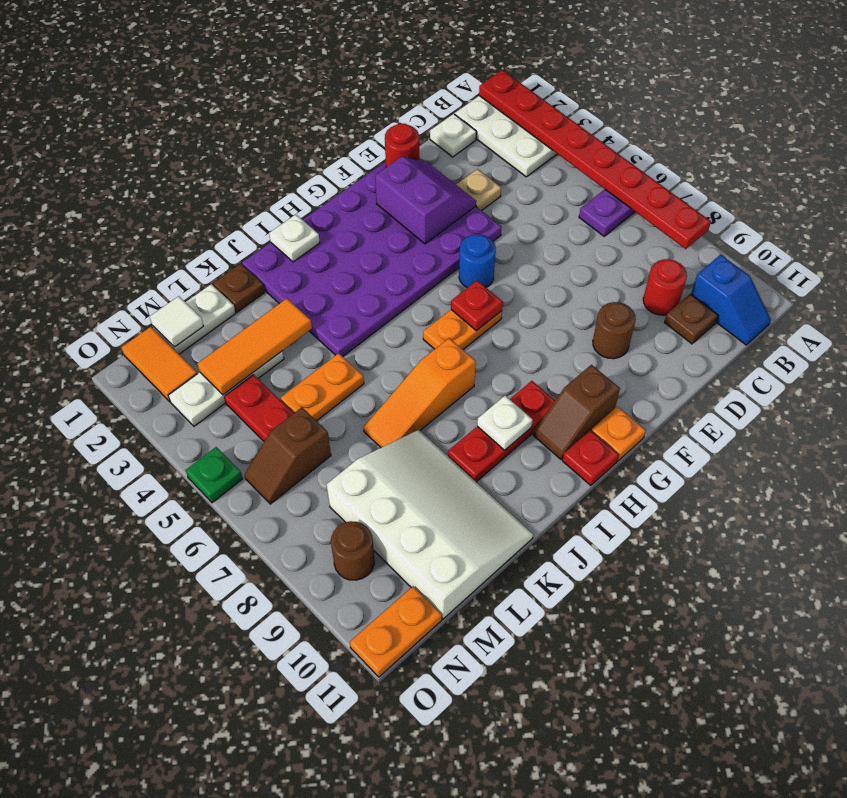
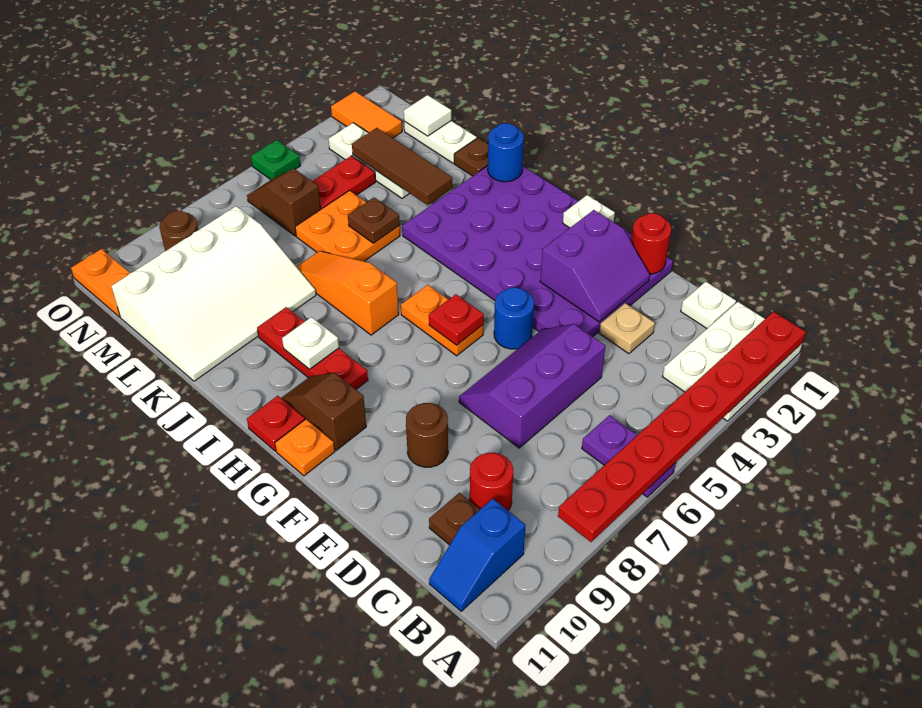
none -> purple 2x3 slope [459,324,605,448]
white 1x1 plate [269,214,320,262] -> white 1x1 plate moved to [563,195,615,228]
none -> blue 1x1 round brick [488,123,524,182]
orange 1x3 tile [197,299,312,395] -> brown 1x3 tile [352,128,453,205]
orange 1x2 plate [280,353,364,421] -> orange 2x2 plate [295,191,400,261]
none -> brown 1x1 plate [348,197,400,243]
orange 1x2 tile [121,327,197,402] -> orange 1x2 tile turned to [331,91,402,138]

